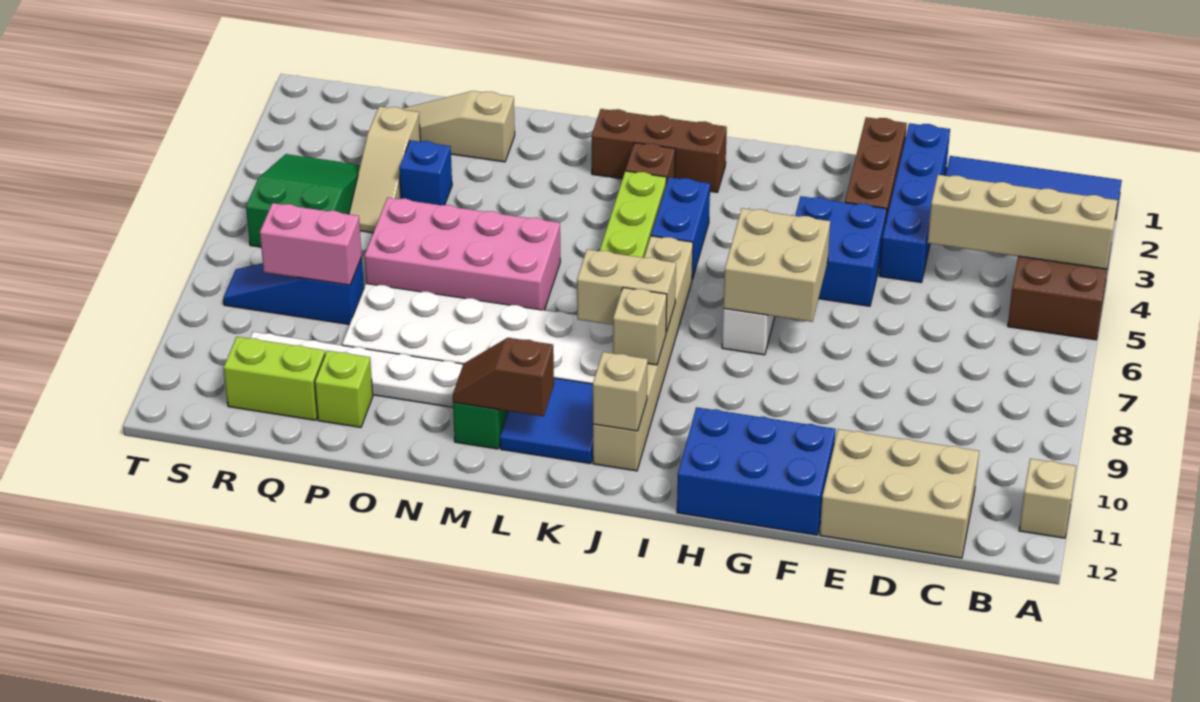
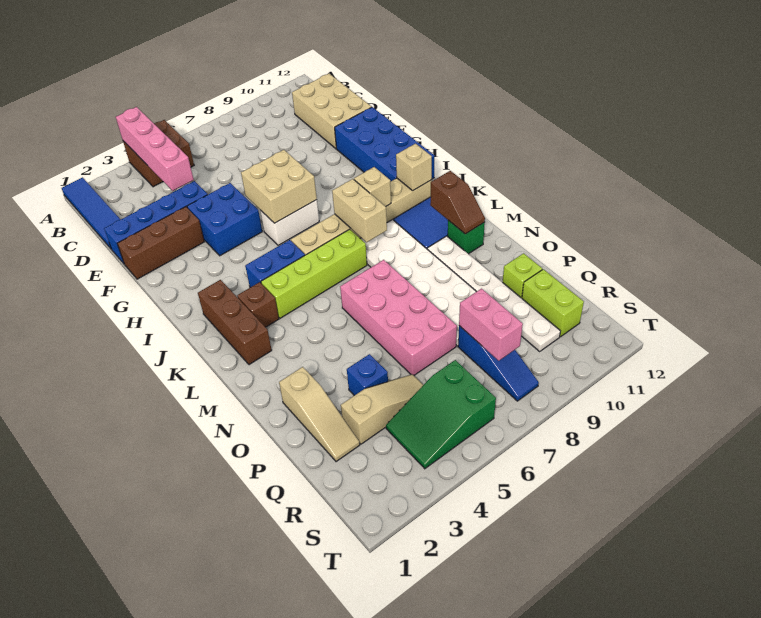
tan 1x4 brick [928,175,1118,269] -> pink 1x4 brick [116,107,194,191]
tan 1x1 brick [1019,459,1076,538] -> none
blue 2x3 brick [677,407,836,535] -> blue 2x4 brick [335,107,435,182]

